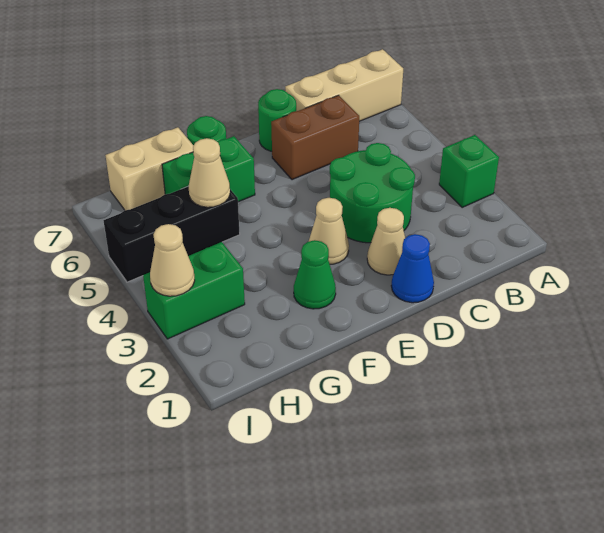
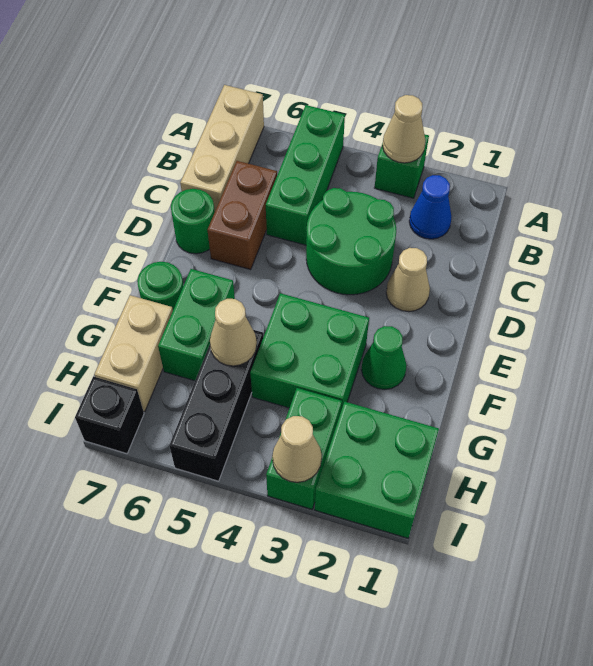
none -> green 1x3 brick [266,105,345,245]
blue 1x1 cone [391,234,434,303] -> blue 1x1 cone moved to [409,175,451,239]
tan 1x1 cone [309,198,349,264] -> tan 1x1 cone moved to [383,95,425,163]
none -> green 2x2 brick [250,293,369,410]
none -> green 2x2 brick [315,402,439,538]
none -> black 1x1 brick [75,377,144,454]

